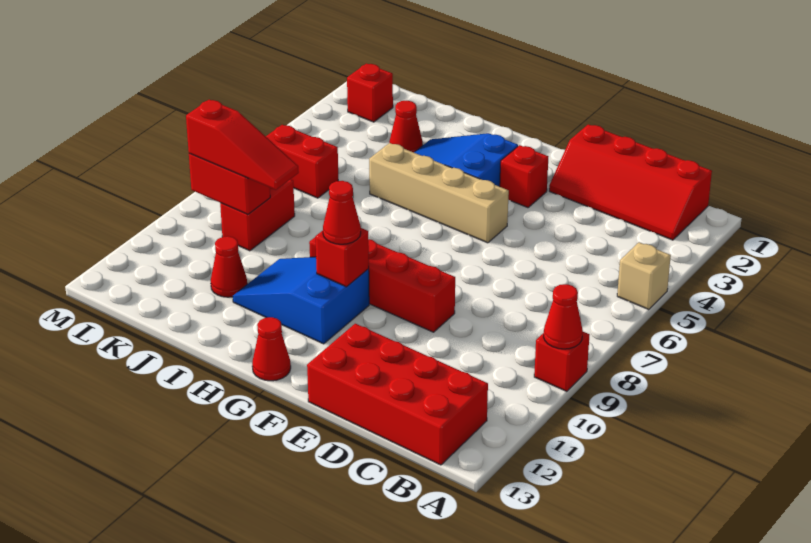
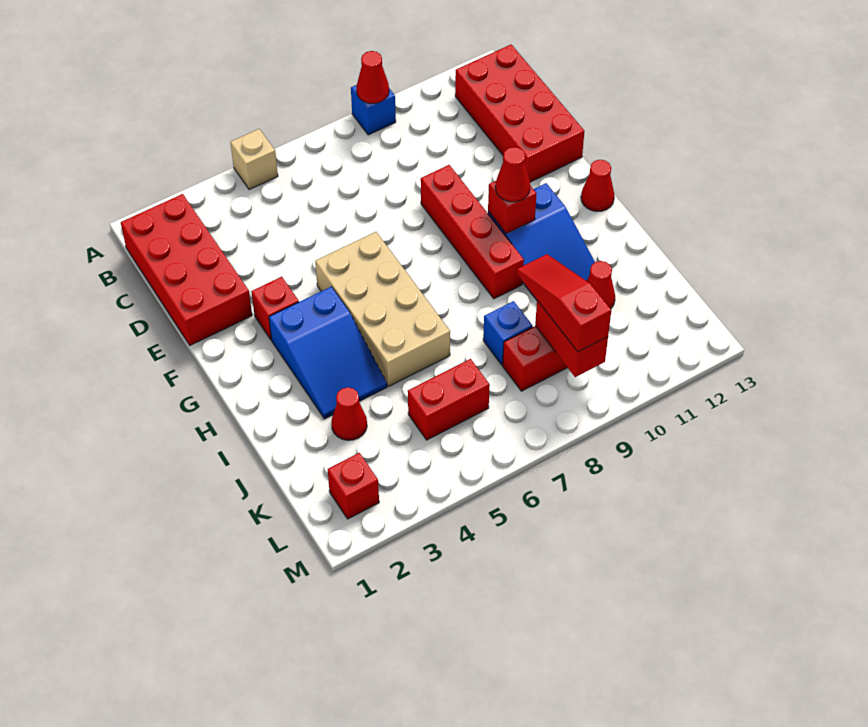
red 1x1 brick [534,332,589,391] -> blue 1x1 brick [351,85,396,135]
red 2x4 slope [549,124,712,240] -> red 2x4 brick [121,194,252,345]
tan 1x4 brick [369,143,509,243] -> tan 2x4 brick [315,232,450,386]
none -> blue 1x1 brick [483,301,533,365]
red 1x2 brick [266,125,338,198] -> red 1x2 brick turned to [408,359,490,440]

